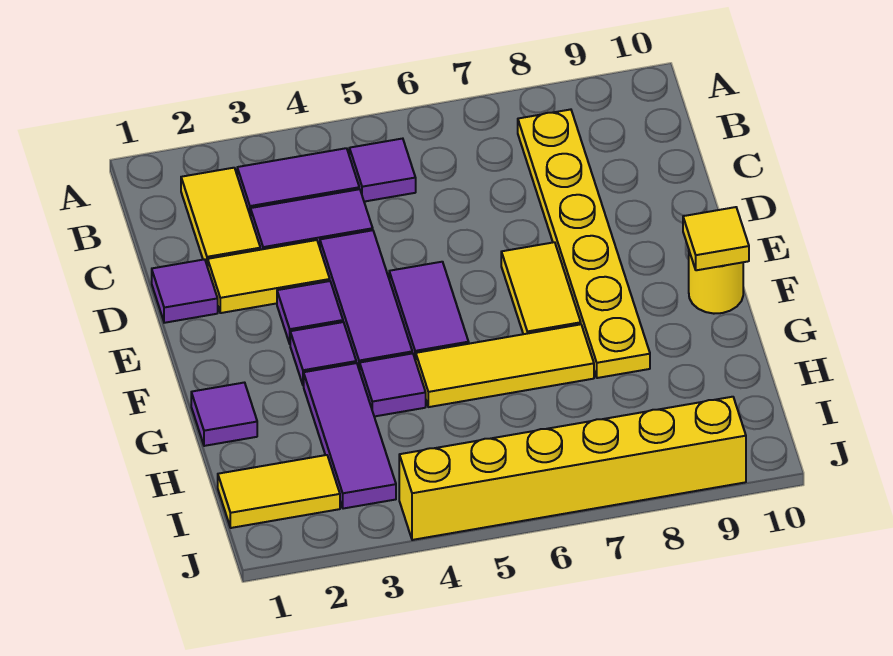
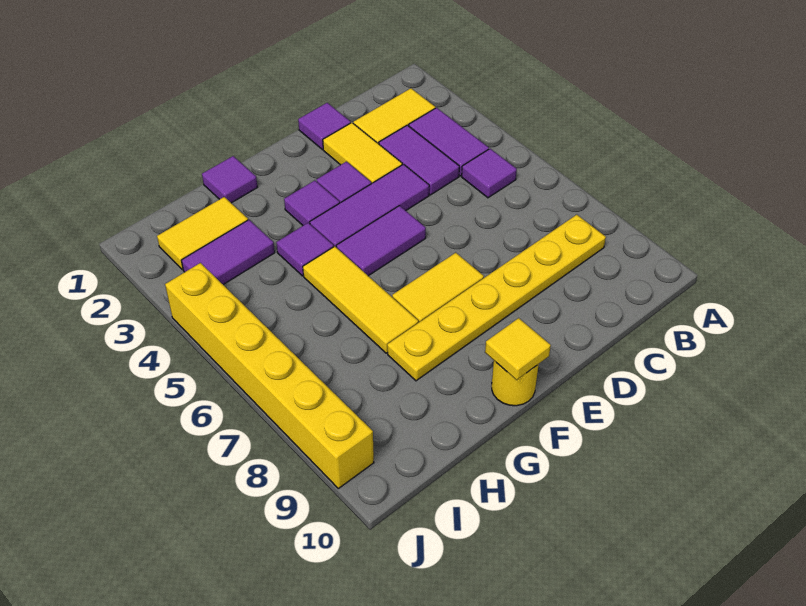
purple 1x3 tile [304,363,396,509] -> purple 1x2 tile [181,220,275,285]
yellow 1x2 tile [218,455,340,528] -> yellow 1x2 tile turned to [157,197,248,269]

